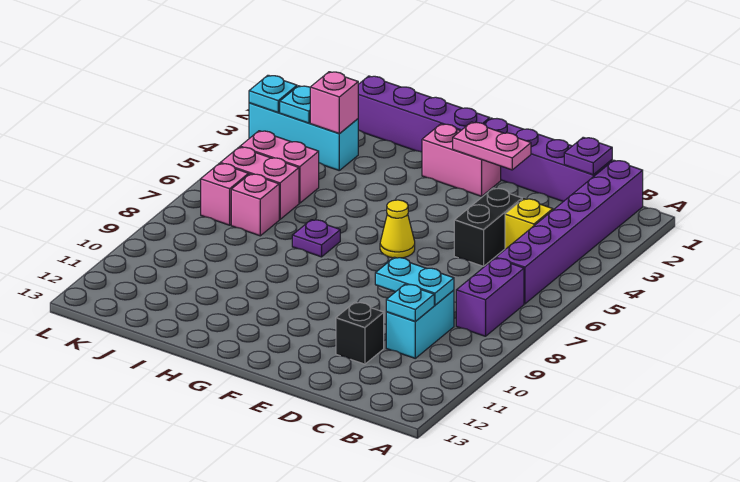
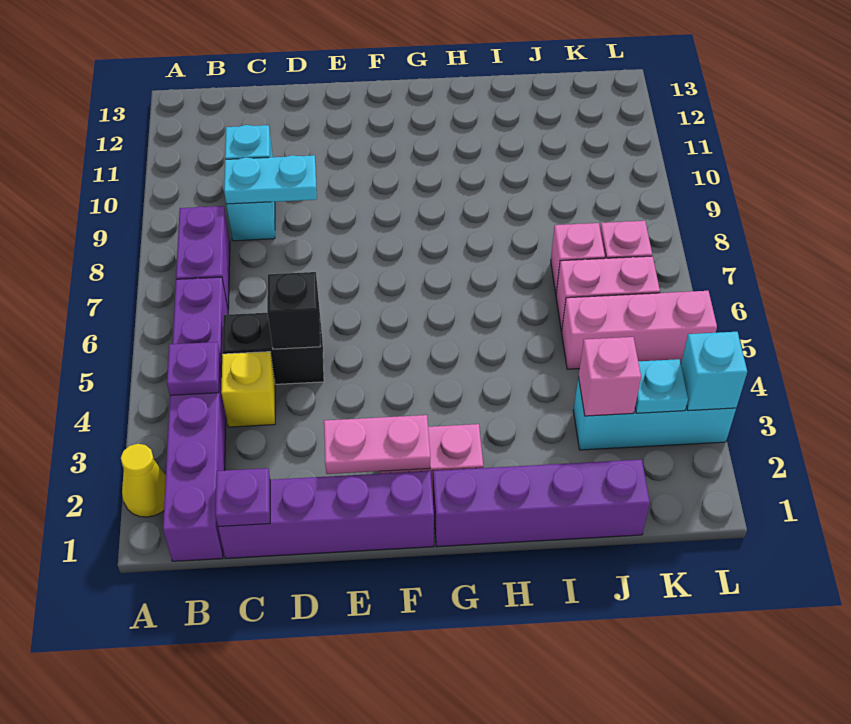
black 1x2 brick [454,188,522,266] -> black 1x2 brick turned to [223,313,324,384]
black 1x1 brick [336,302,384,364] -> black 1x1 brick moved to [267,272,320,349]
yellow 1x1 cone [380,200,415,258] -> yellow 1x1 cone moved to [121,444,166,517]
purple 1x1 plate [292,220,340,257] -> purple 1x1 plate moved to [167,342,220,395]
pink 1x2 brick [240,131,319,203] -> pink 1x3 brick [562,291,717,369]
cyan 1x1 plate [249,75,297,113] -> cyan 1x1 brick [681,332,747,411]

